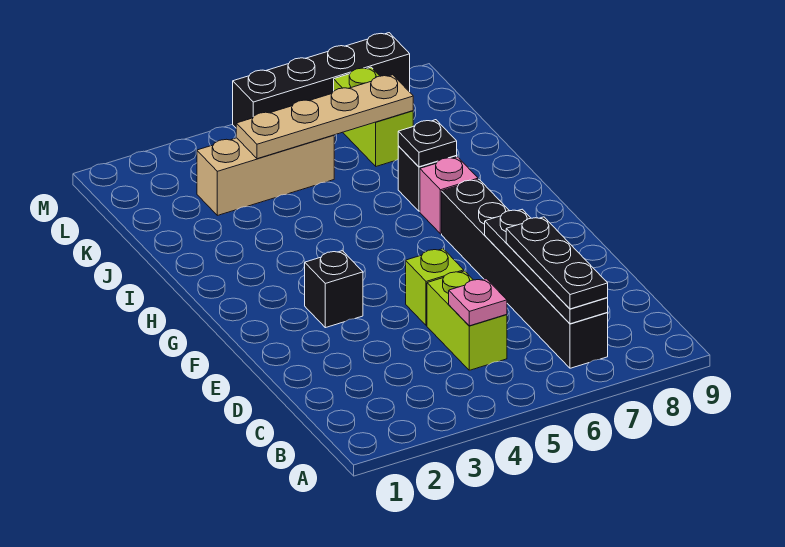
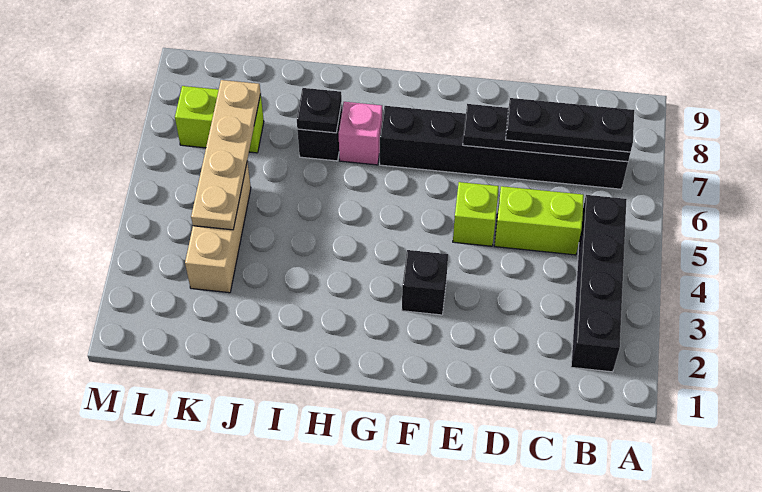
pink 1x1 plate [449,279,507,326] -> none
black 1x4 brick [233,33,410,128] -> black 1x4 brick moved to [571,195,627,372]

